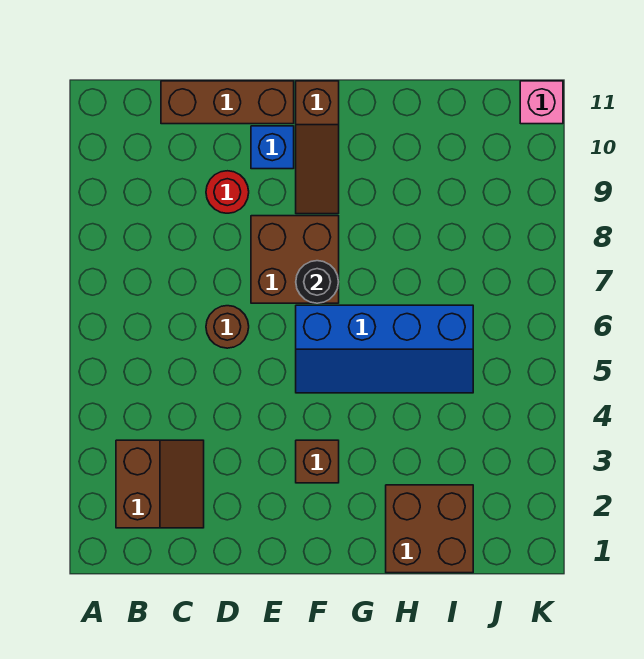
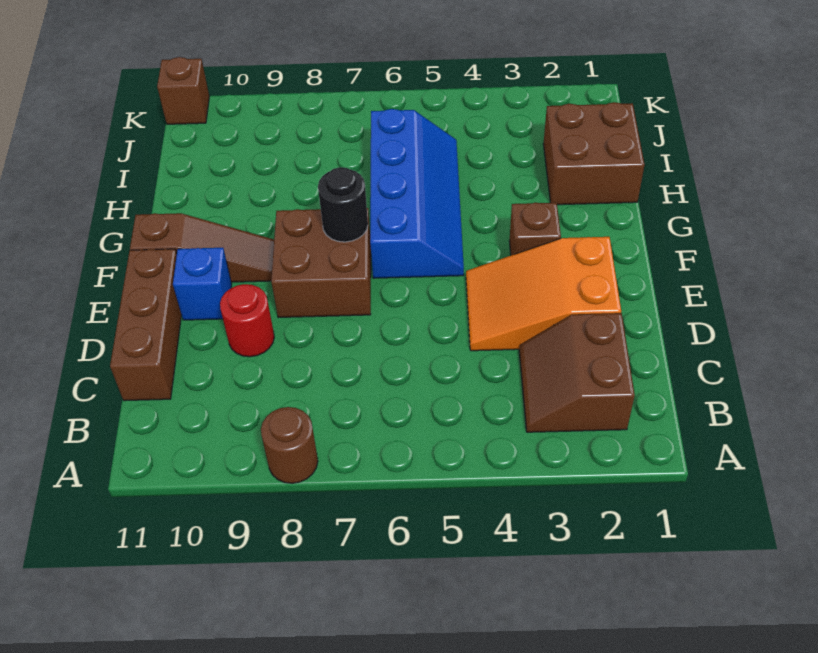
brown 2x2 slope [116,440,204,528] -> brown 2x2 slope turned to [519,313,635,432]
none -> orange 2x3 slope [466,237,621,351]
brown 1x1 round brick [206,306,249,348] -> brown 1x1 round brick moved to [261,407,318,483]
pink 1x1 brick [520,81,563,124] -> brown 1x1 brick [157,57,209,124]

